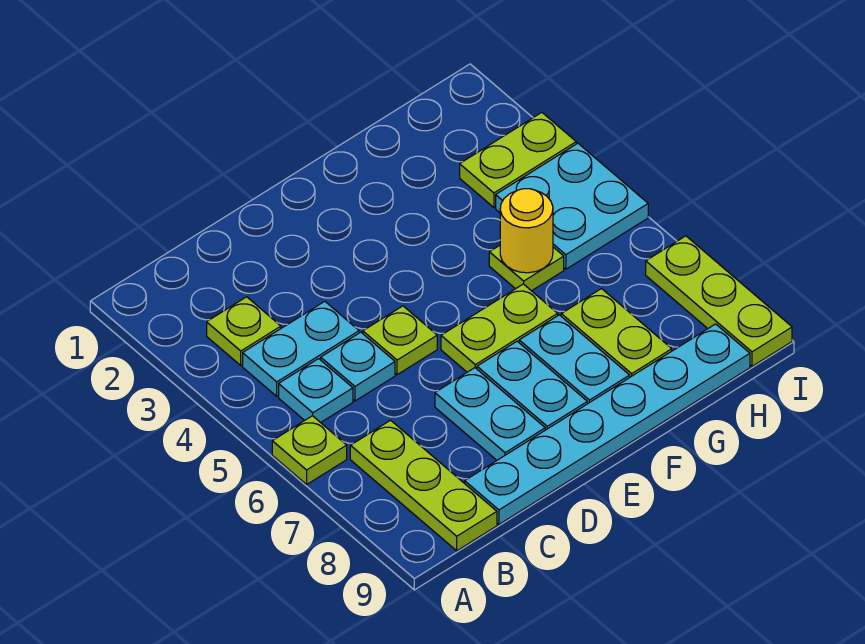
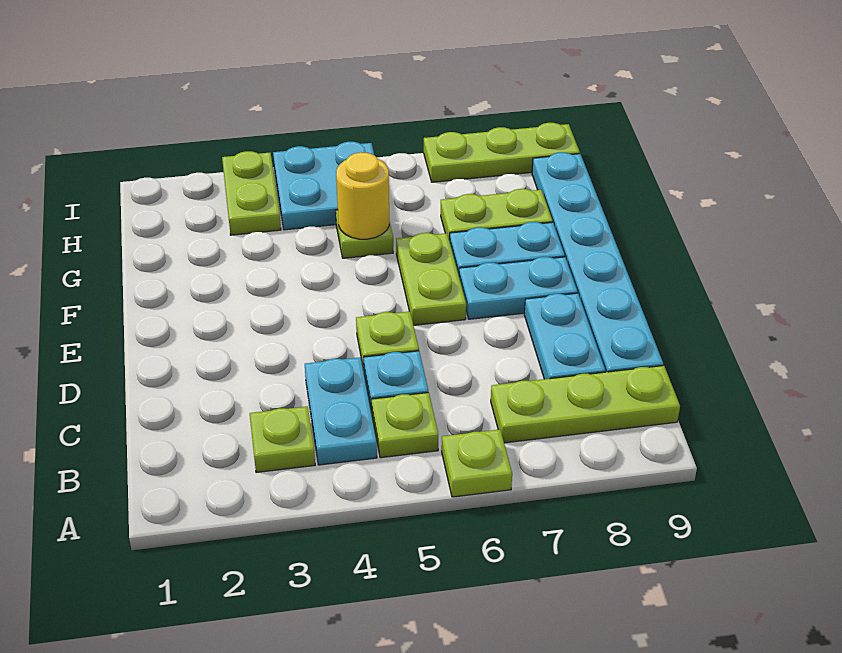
cyan 1x1 plate [279,359,353,423] -> lime 1x1 plate [372,392,438,458]
cyan 1x2 plate [435,368,545,460] -> cyan 1x2 plate turned to [524,293,605,379]

